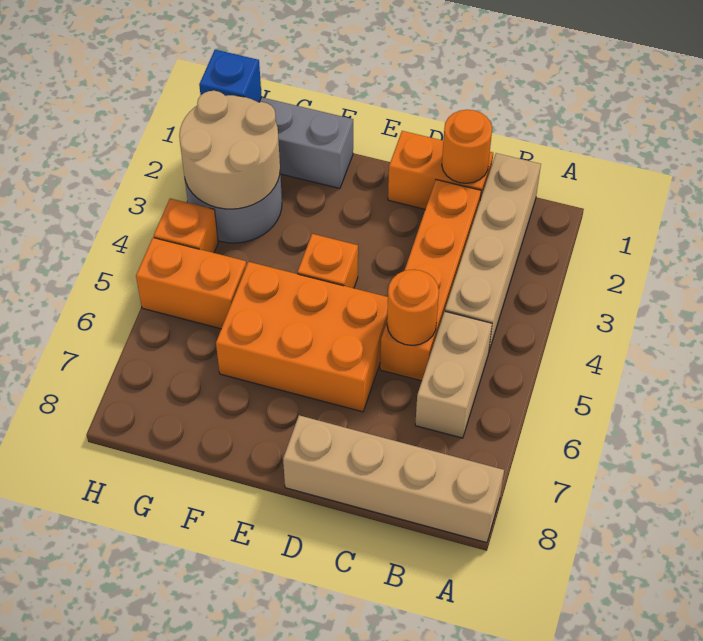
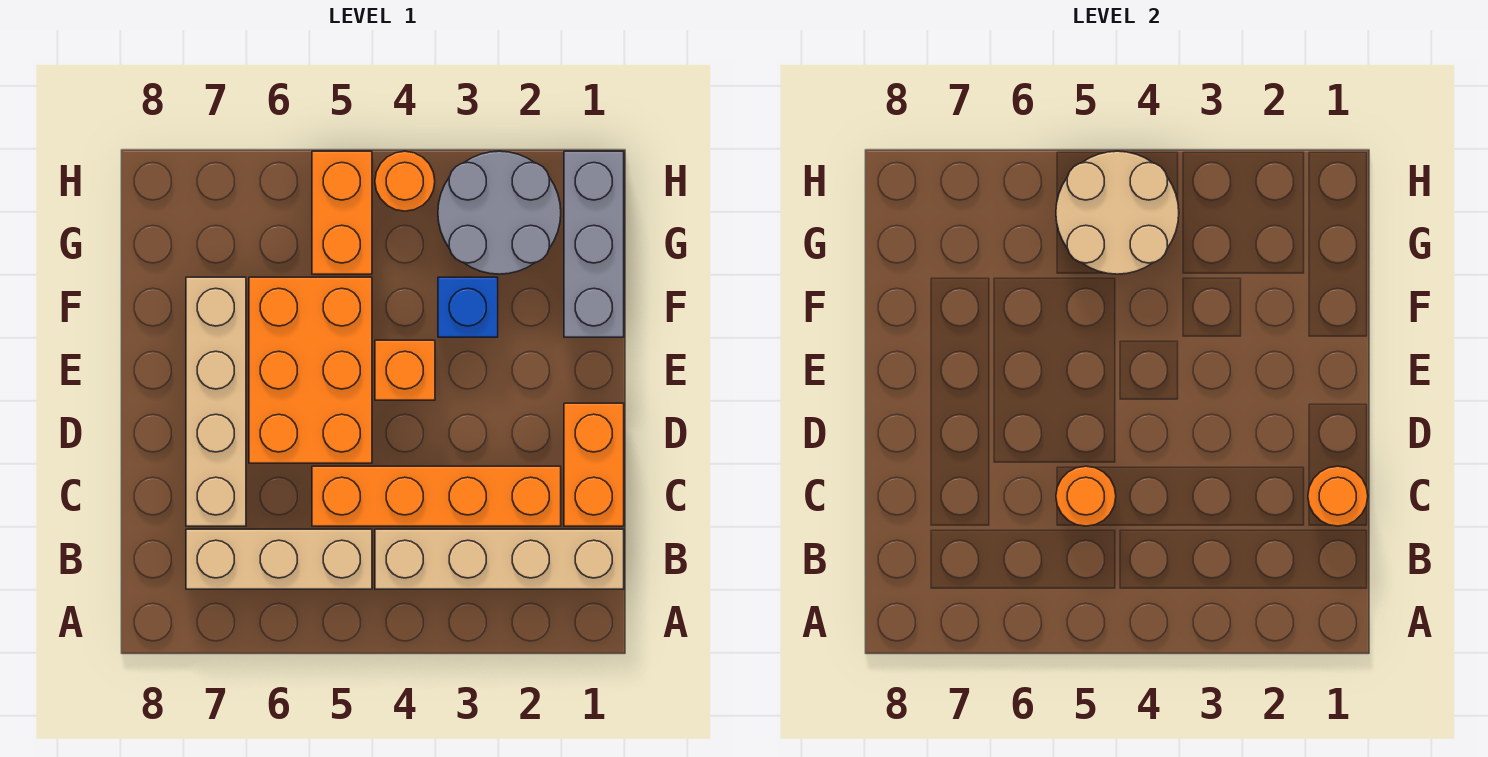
tan 1x4 brick [283,415,504,543] -> tan 1x4 brick moved to [186,277,246,526]
tan 1x2 brick [415,312,492,438] -> tan 1x3 brick [186,529,372,589]
tan 2x2 round brick [179,91,280,209] -> tan 2x2 round brick moved to [1056,151,1179,274]
blue 1x1 brick [199,50,262,102] -> blue 1x1 brick moved to [438,277,498,337]
orange 1x1 brick [154,198,218,253] -> orange 1x1 round brick [375,151,435,211]

